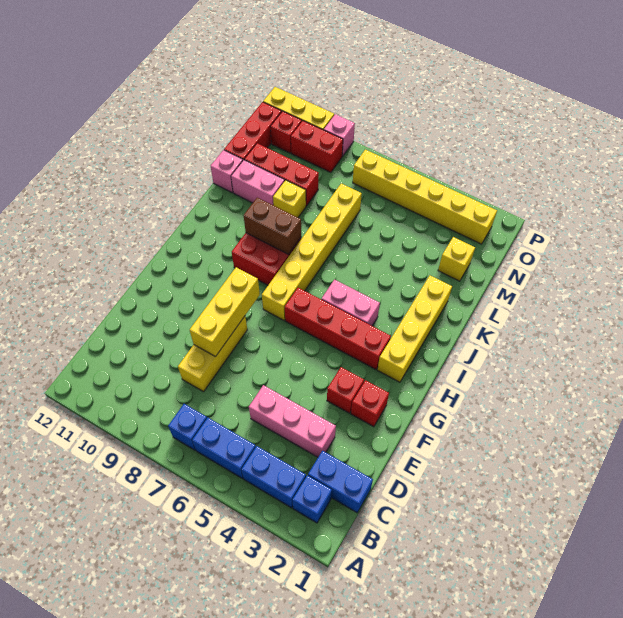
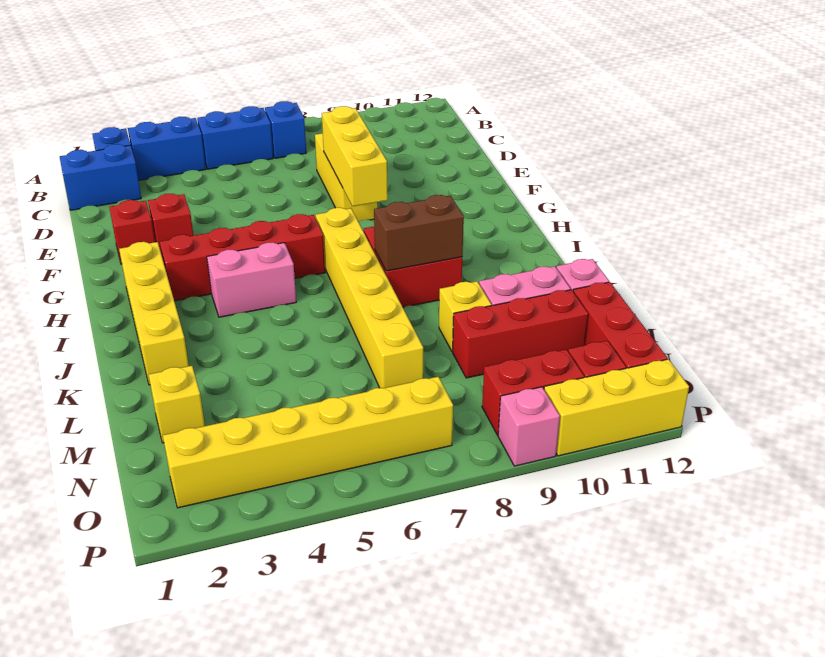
pink 1x3 brick [249,385,336,457] -> none

